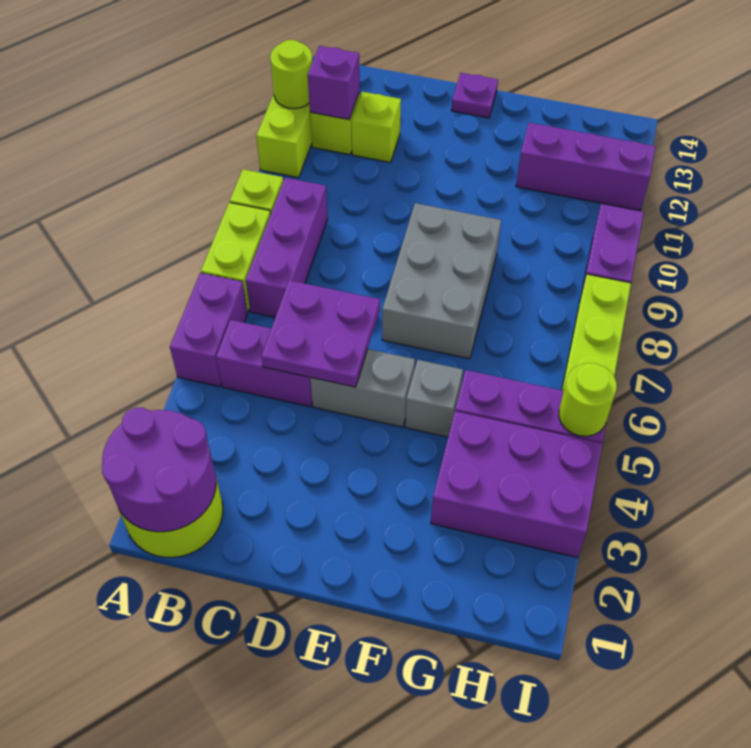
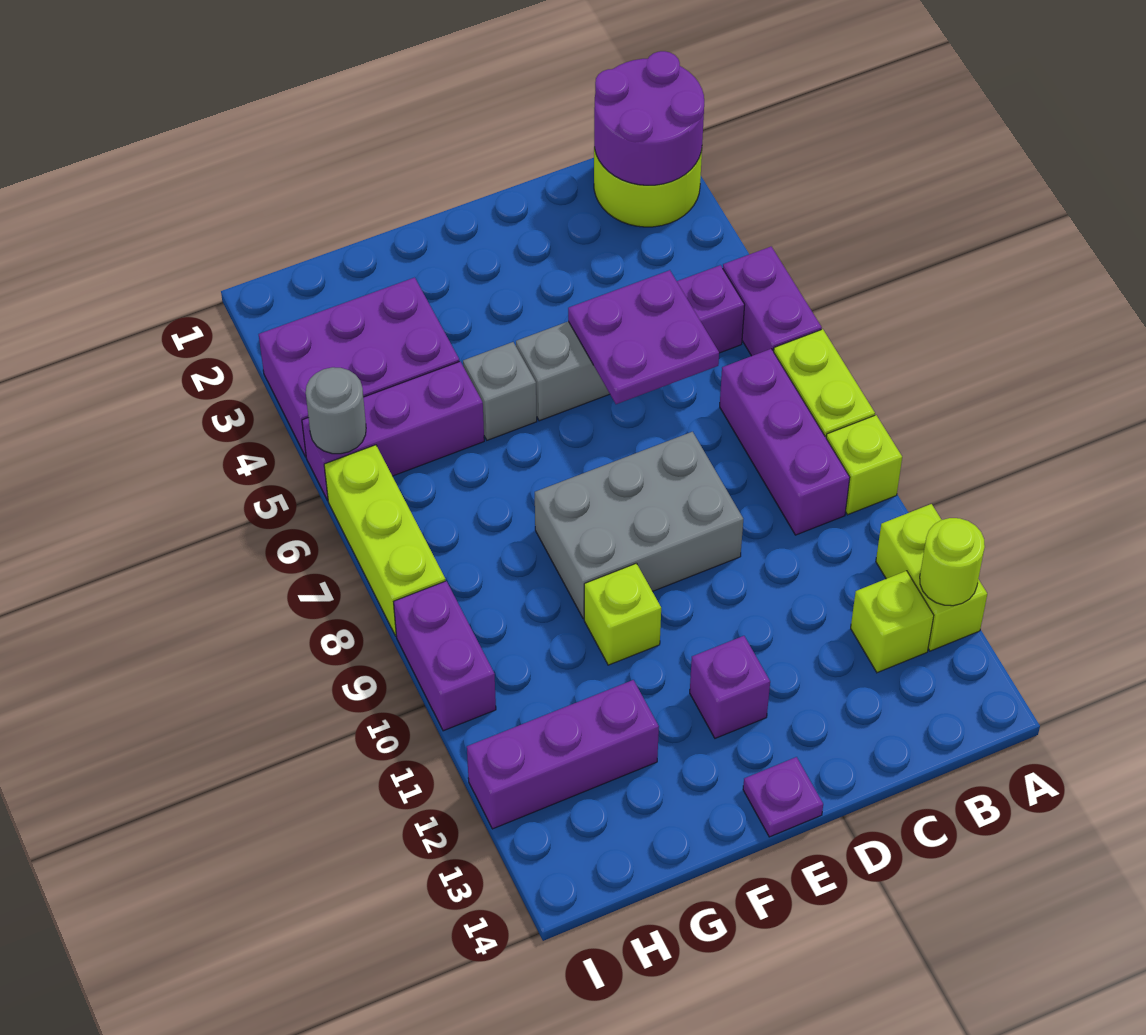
purple 1x1 brick [308,46,360,119] -> purple 1x1 brick moved to [690,636,770,738]
lime 1x1 brick [351,92,401,162] -> lime 1x1 brick moved to [584,563,661,665]
grey 2x3 brick [382,203,501,359] -> grey 2x3 brick turned to [535,432,743,619]
lime 1x1 round brick [559,363,617,436] -> grey 1x1 round brick [306,367,366,454]

